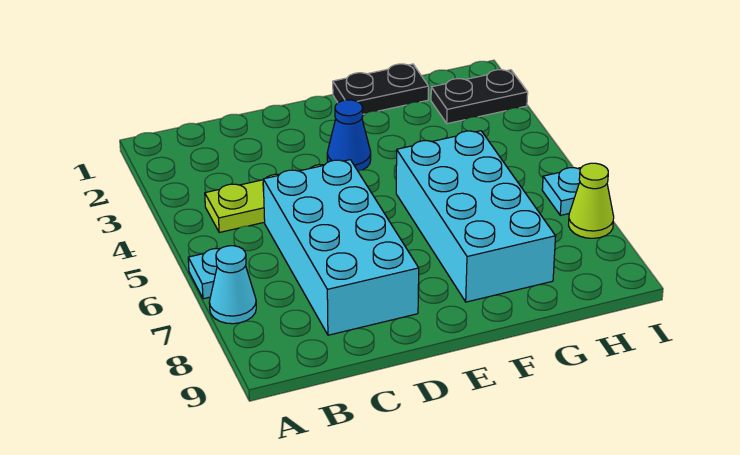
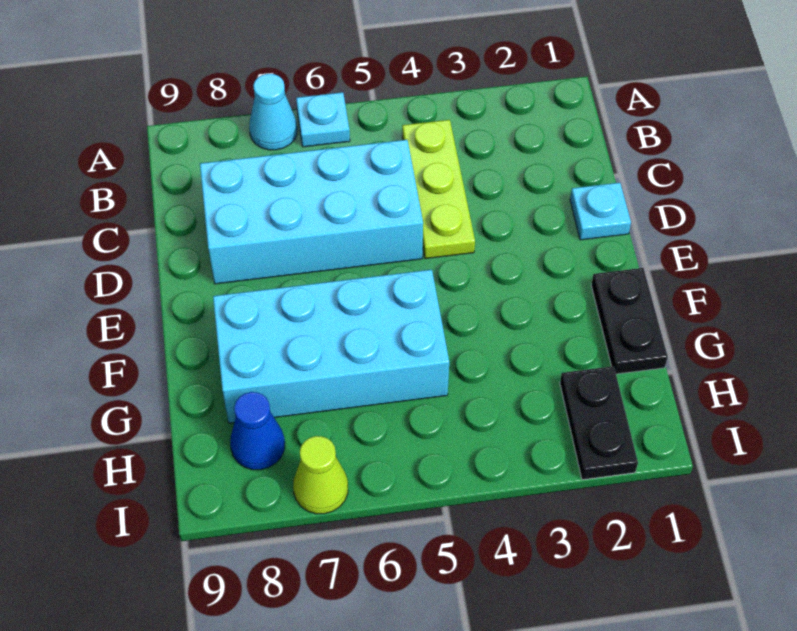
blue 1x1 cone [327,100,371,171] -> blue 1x1 cone moved to [230,392,285,470]
cyan 1x1 plate [542,168,581,215] -> cyan 1x1 plate moved to [570,183,631,240]

